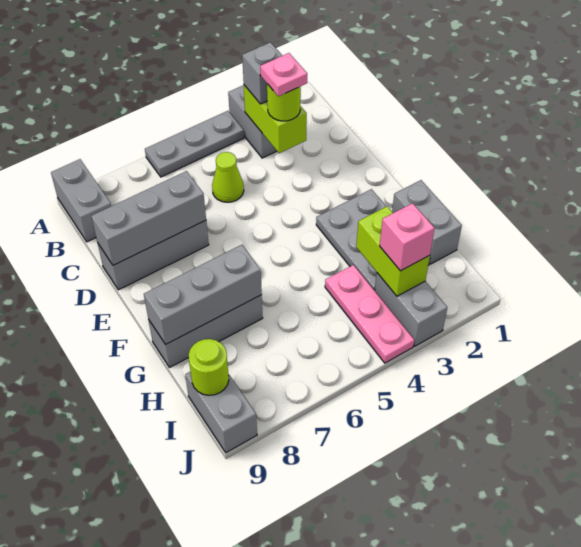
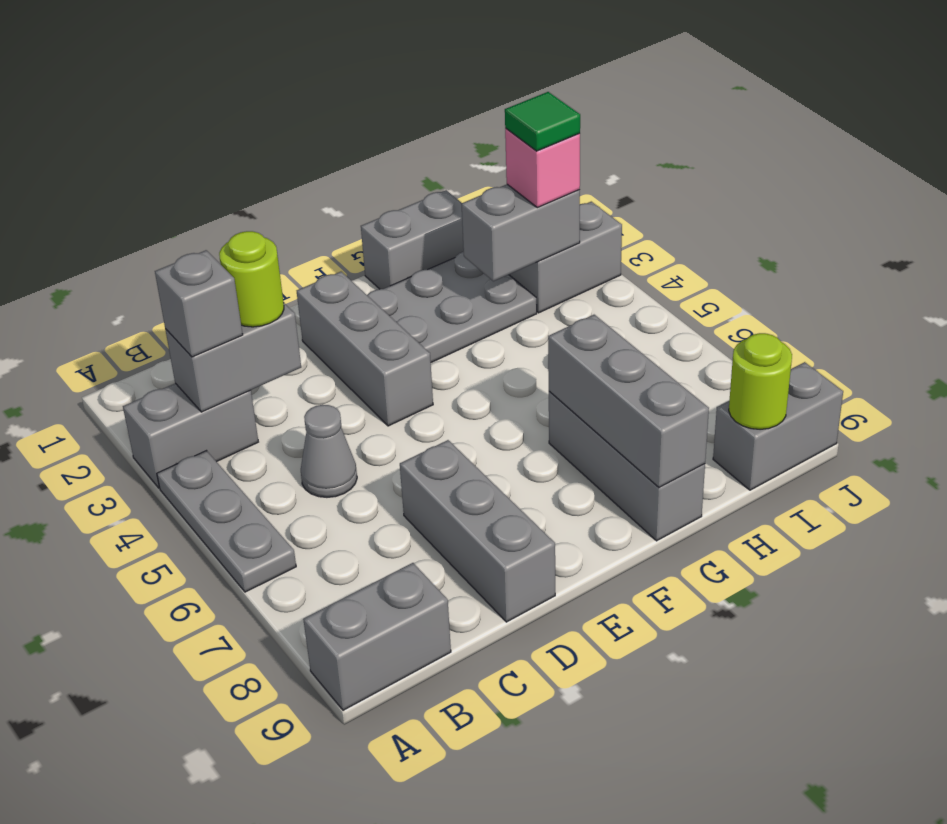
lime 1x2 brick [244,85,307,153] -> grey 1x2 brick [165,303,301,412]
pink 1x1 plate [260,53,307,96] -> none
lime 1x1 cone [212,152,244,202] -> grey 1x1 cone [301,405,357,497]
grey 1x3 brick [91,171,206,265] -> grey 1x3 brick moved to [297,272,433,426]
lime 1x2 brick [356,206,430,296] -> grey 1x2 brick [462,184,580,281]
pink 1x3 plate [325,265,414,363] -> none
none -> green 1x1 tile [505,92,580,151]

